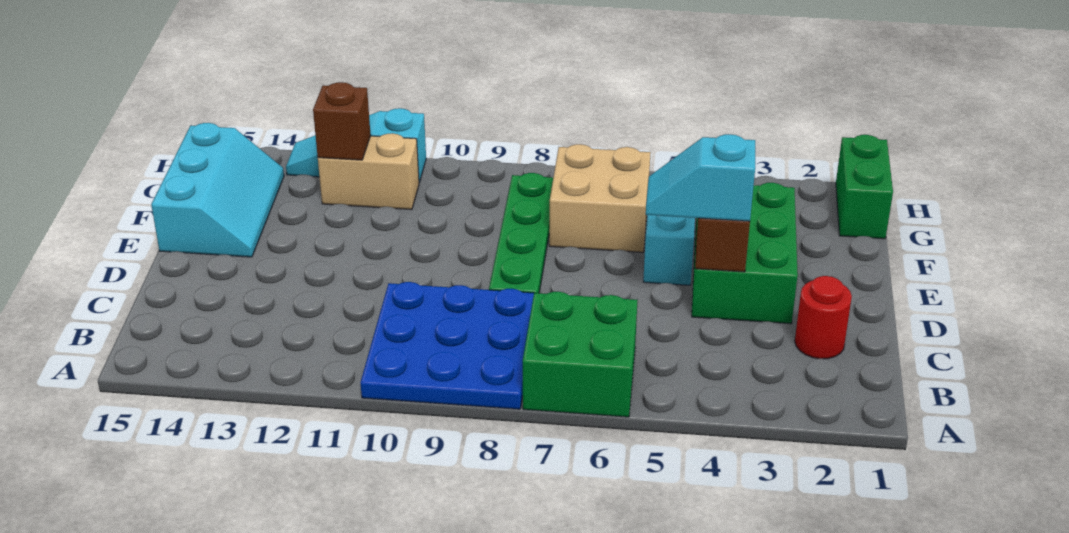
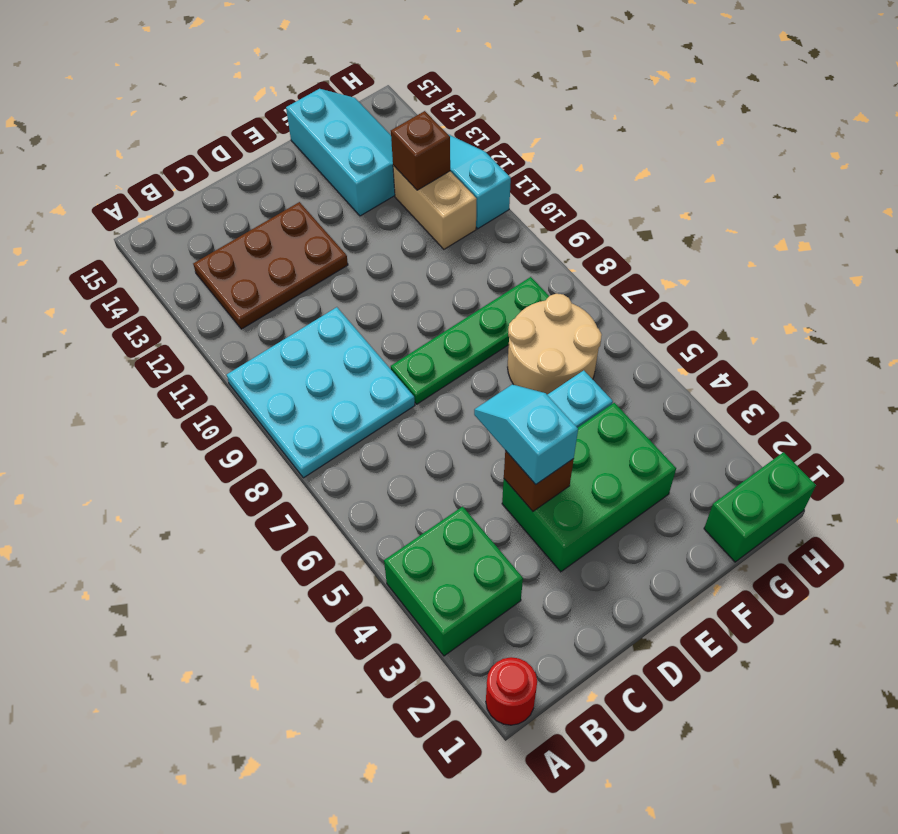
green 2x2 brick [523,292,638,417] -> green 2x2 brick moved to [384,507,523,656]
blue 3x3 plate [360,282,534,409] -> cyan 3x3 plate [227,307,415,478]
none -> brown 2x3 plate [193,202,348,329]
red 1x1 round brick [795,276,852,359] -> red 1x1 round brick moved to [486,657,537,725]
cyan 2x3 slope [151,123,284,257] -> cyan 2x3 slope turned to [286,89,395,216]
tan 2x2 brick [549,144,651,252] -> tan 2x2 round brick [508,294,602,395]

